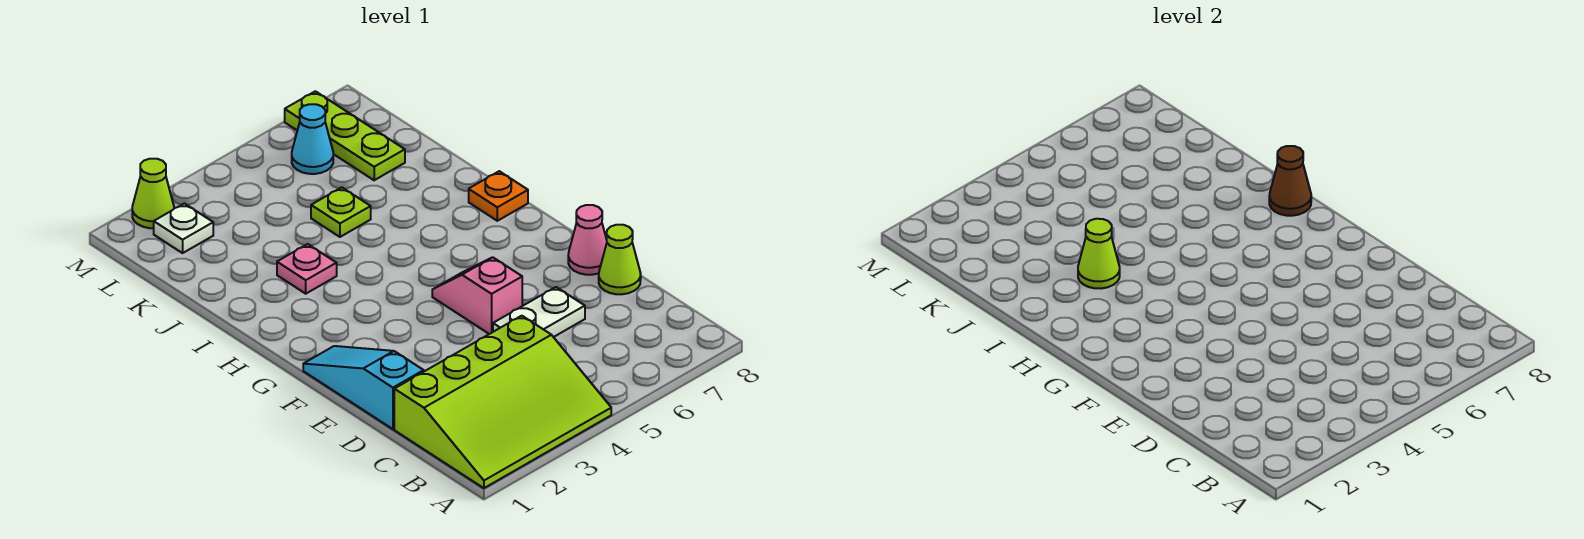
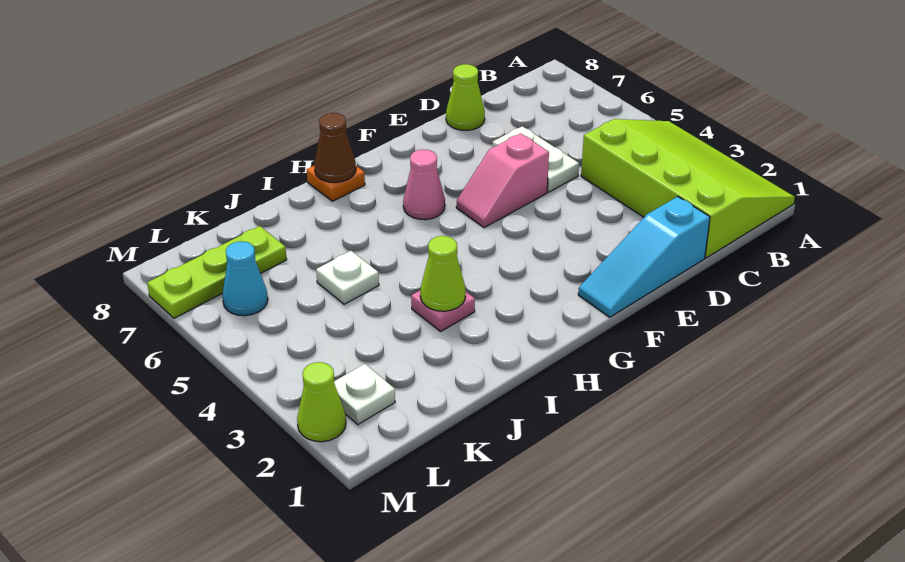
pink 1x1 cone [568,205,607,275] -> pink 1x1 cone moved to [403,150,445,220]
lime 1x1 plate [311,187,371,237] -> white 1x1 plate [316,251,379,304]

